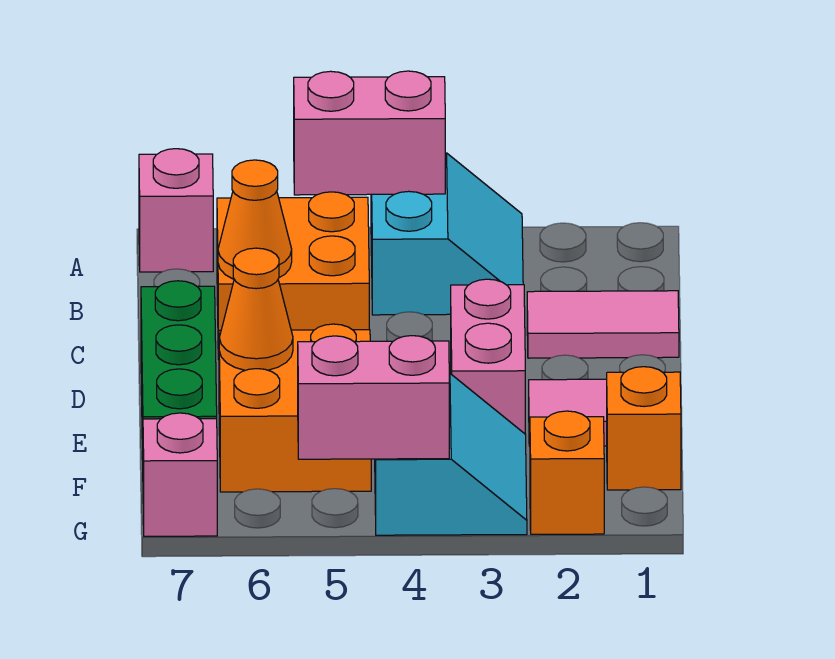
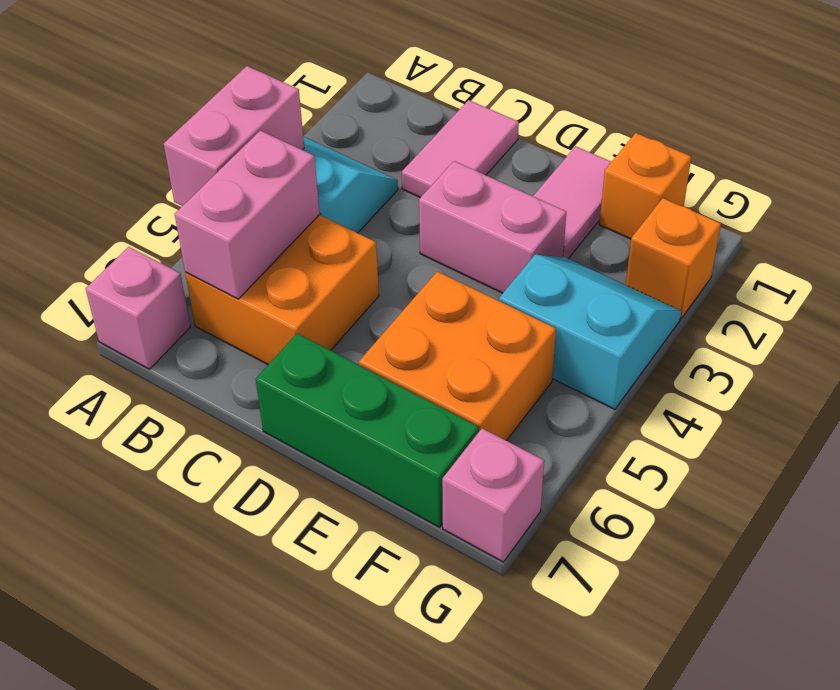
orange 1x1 cone [218,160,292,279] -> none
orange 1x1 cone [219,248,293,370] -> none
pink 1x2 brick [298,336,449,459] -> pink 1x2 brick moved to [175,131,320,299]

